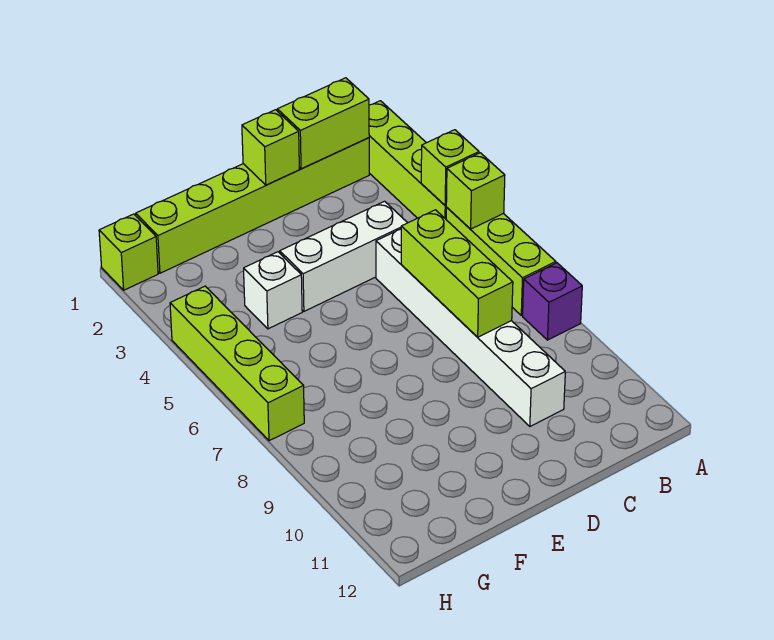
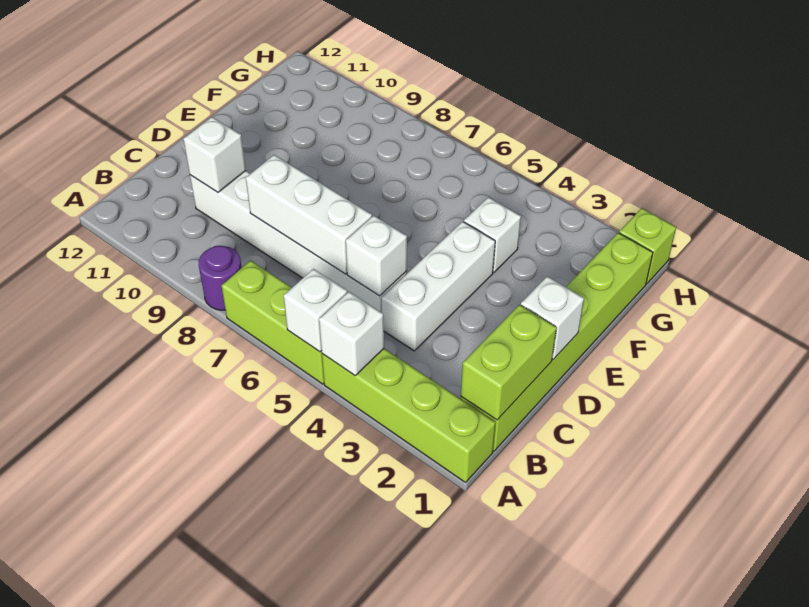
lime 1x1 brick [421,130,479,206] -> white 1x1 brick [319,292,384,375]
lime 1x1 brick [446,153,505,229] -> white 1x1 brick [284,269,347,352]
purple 1x1 brick [523,263,582,340] -> purple 1x1 round brick [199,246,242,310]
none -> white 1x1 brick [346,216,407,296]
lime 1x3 brick [401,210,513,337] -> white 1x3 brick [246,155,372,274]
none -> white 1x1 brick [183,117,246,192]
lime 1x1 brick [242,110,299,185] -> white 1x1 brick [521,276,584,359]
lime 1x4 brick [170,286,304,441] -> none

